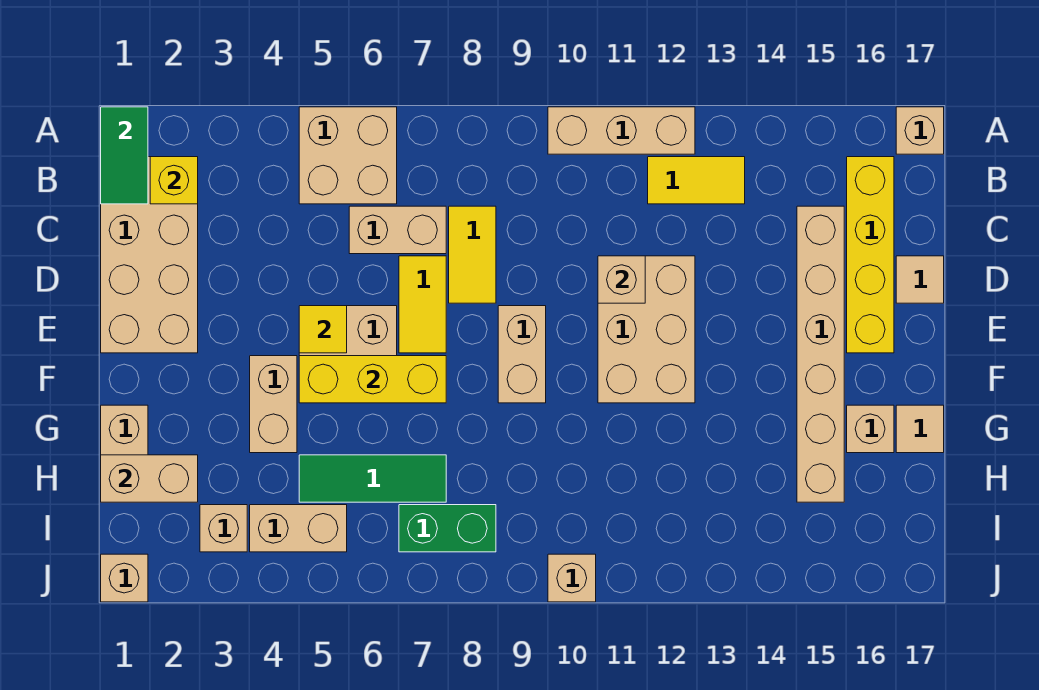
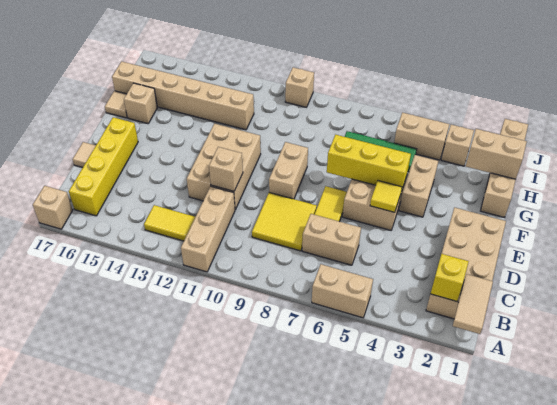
green 1x2 tile [101,107,148,204] -> tan 1x2 tile [453,274,493,334]
tan 2x2 brick [299,107,397,204] -> tan 1x2 brick [312,264,373,318]
tan 1x3 brick [548,107,695,154] -> tan 1x3 brick turned to [181,186,235,272]
yellow 1x2 tile [449,206,496,303] -> yellow 2x2 tile [252,193,317,251]
tan 1x6 brick [797,206,844,502] -> tan 1x6 brick turned to [112,61,254,130]
green 1x2 brick [399,505,496,552] -> none

